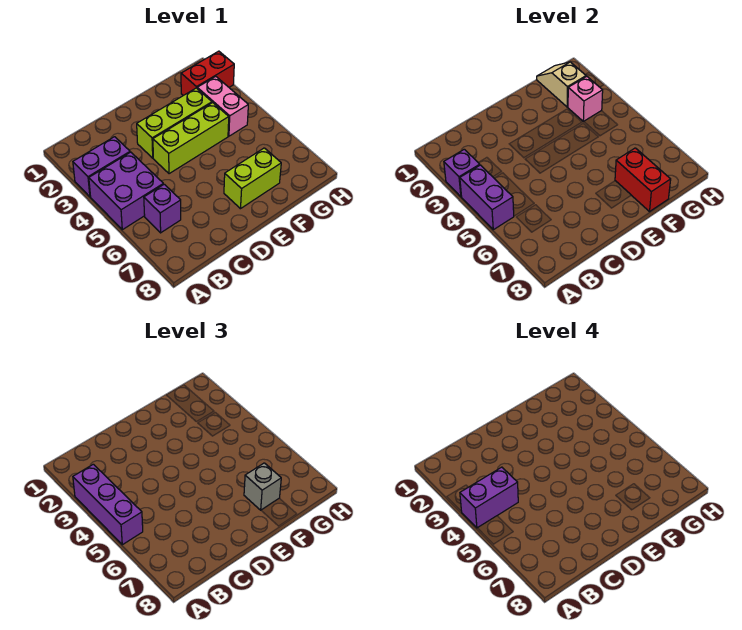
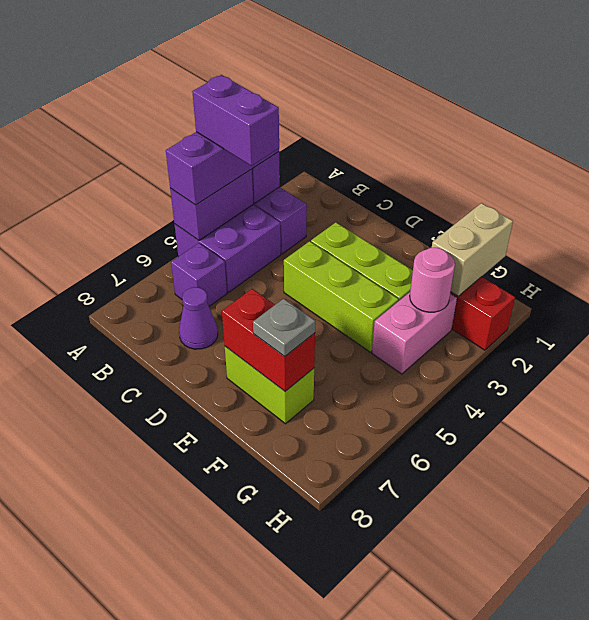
none -> purple 1x1 cone [179,287,218,349]
red 1x2 brick [615,148,671,212] -> red 1x2 brick turned to [222,289,315,391]
grey 1x1 brick [244,463,281,510] -> grey 1x1 plate [253,299,315,357]
tan 1x2 slope [537,62,586,107] -> tan 1x2 brick [432,203,513,296]
pink 1x1 brick [568,77,603,122] -> pink 1x1 round brick [410,248,455,312]

